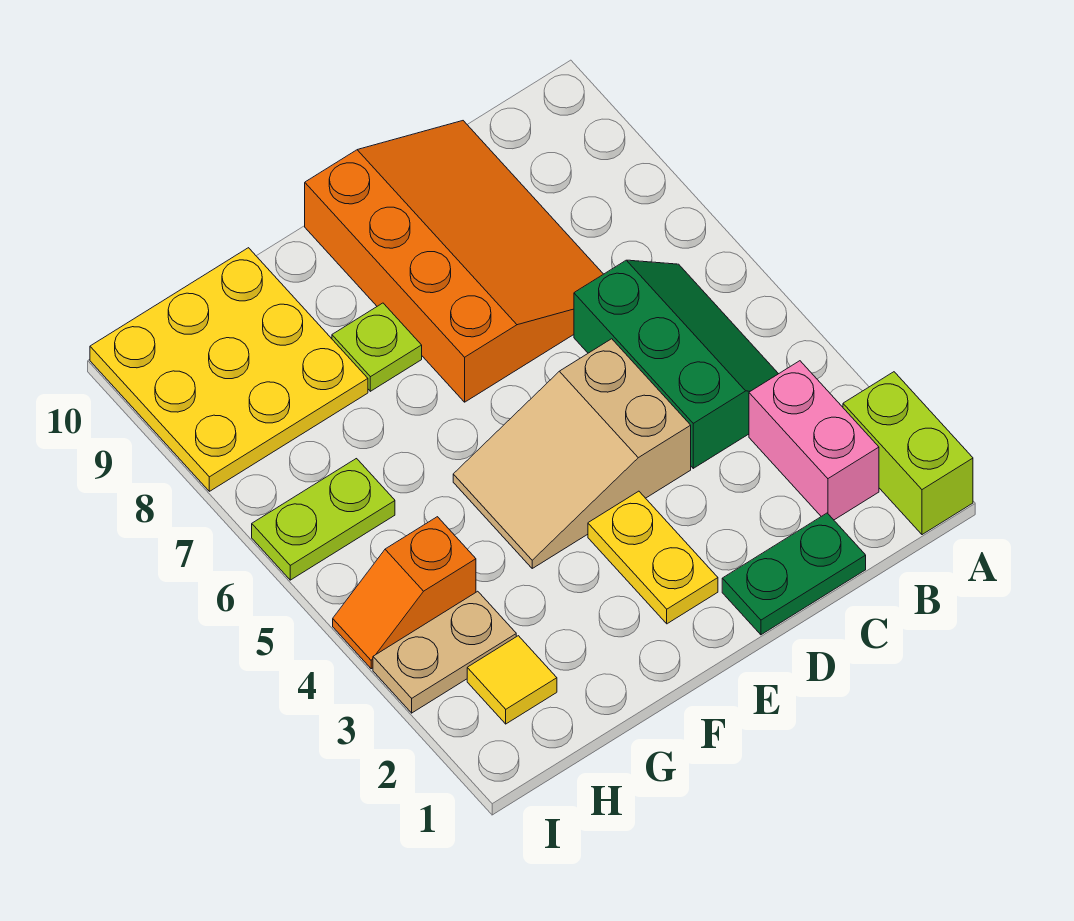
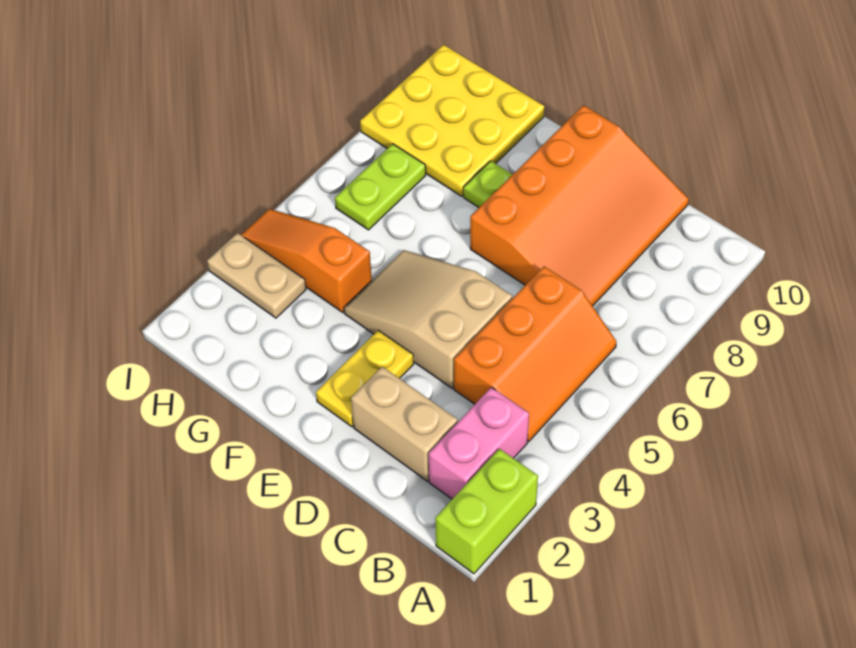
green 2x3 slope [574,260,778,468] -> orange 2x3 slope [454,266,617,442]
green 1x2 plate [722,513,866,635] -> none
none -> tan 1x2 brick [351,367,458,481]
yellow 1x1 tile [467,636,557,724] -> none
orange 1x2 slope [333,517,476,669] -> orange 1x3 slope [241,209,372,312]
lime 1x2 plate [252,459,395,580] -> lime 1x2 plate turned to [335,144,426,230]

